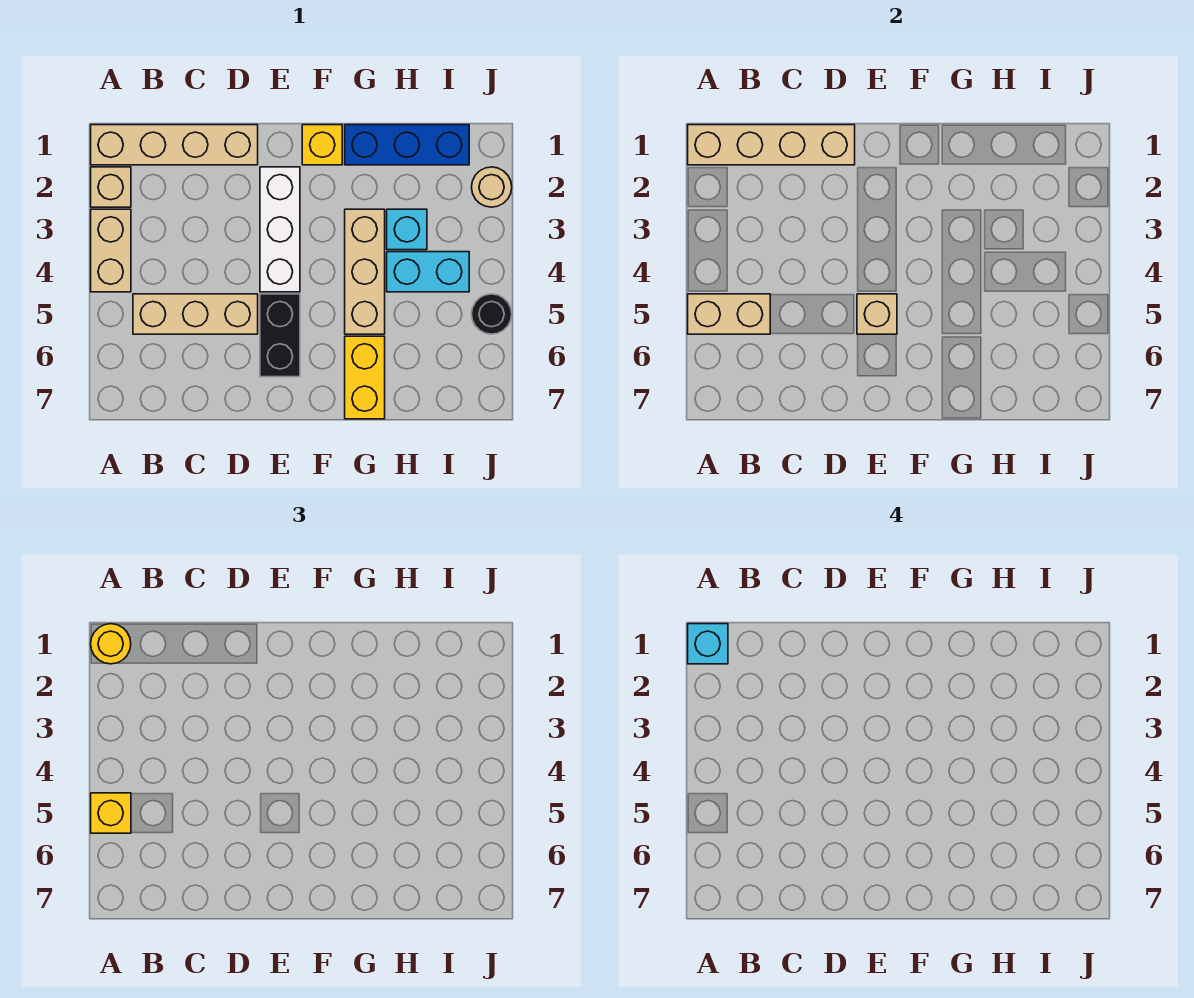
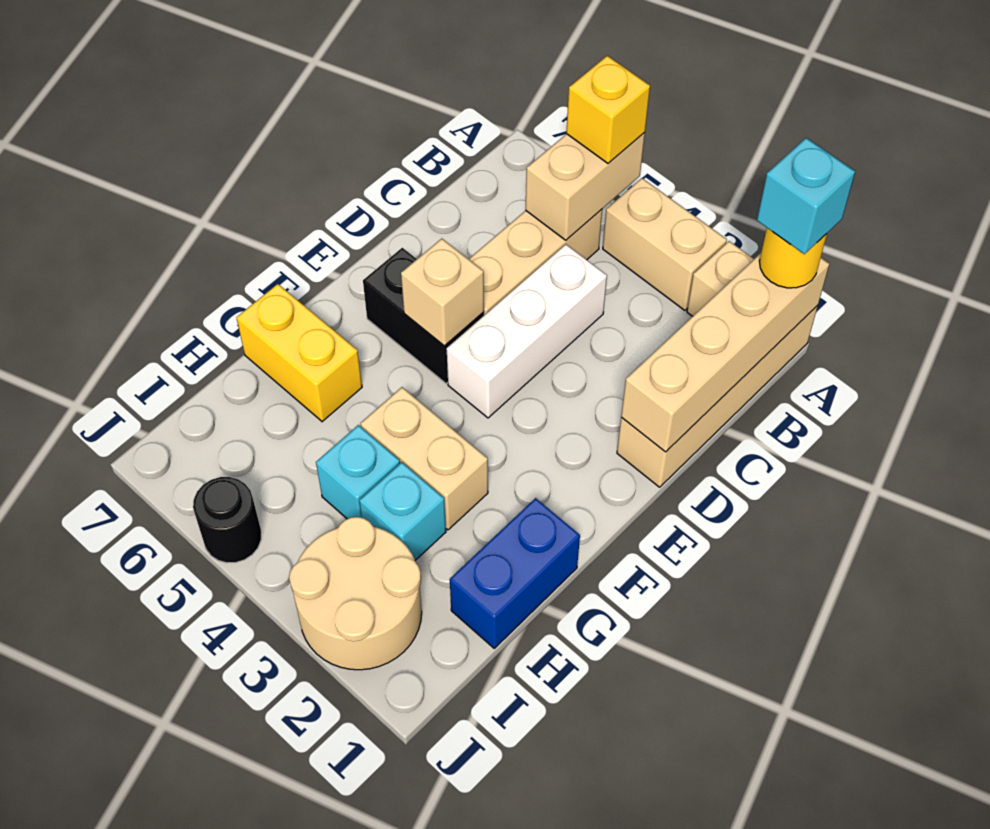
white 1x3 brick [260,167,300,292] -> white 1x3 brick turned to [447,244,607,418]
yellow 1x1 brick [302,125,342,165] -> none
blue 1x3 brick [345,125,469,165] -> blue 1x2 brick [450,498,580,648]
tan 1x3 brick [345,209,385,334] -> tan 1x2 brick [361,387,488,530]
cyan 1x2 brick [387,252,469,292] -> cyan 1x1 brick [316,425,400,519]
tan 1x1 round brick [472,167,512,207] -> tan 2x2 round brick [289,517,422,670]

